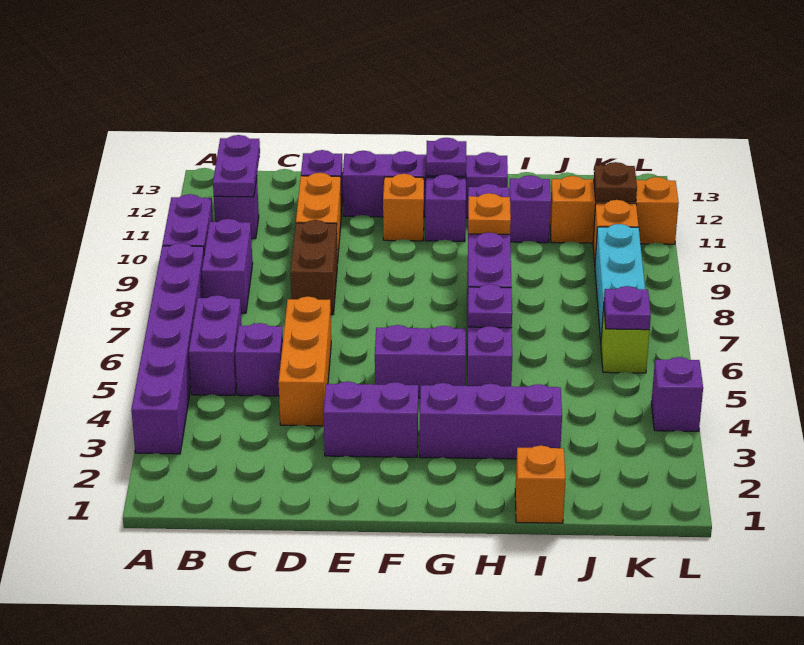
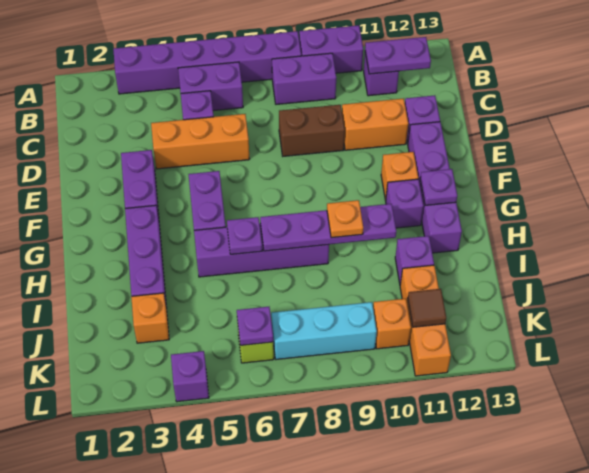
orange 1x1 brick [515,446,565,523] -> orange 1x1 brick moved to [131,293,169,343]
brown 1x1 plate [594,162,637,202] -> brown 1x1 tile [408,289,446,327]

